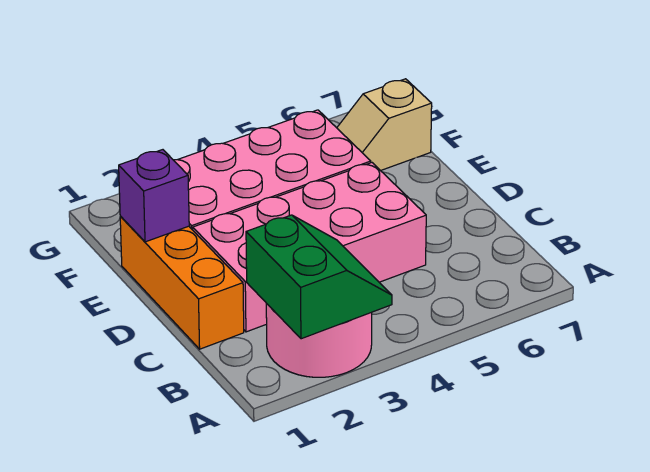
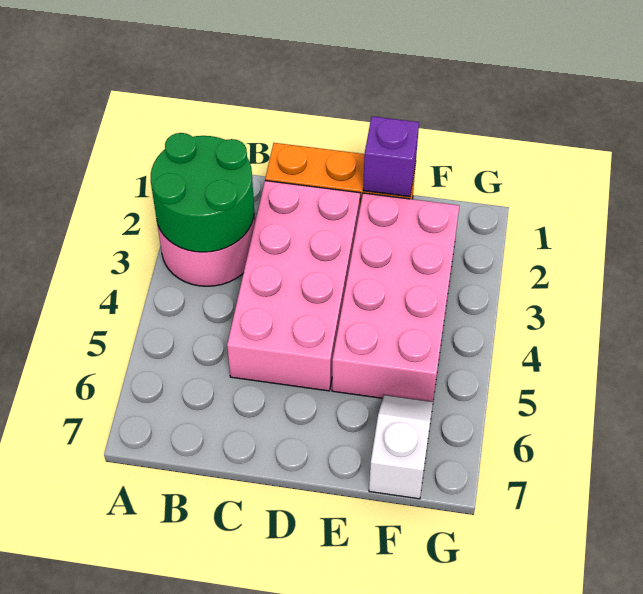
green 2x2 slope [246,215,392,339] -> green 2x2 round brick [151,133,254,252]
tan 1x2 slope [337,79,432,171] -> white 1x2 slope [369,395,433,499]

